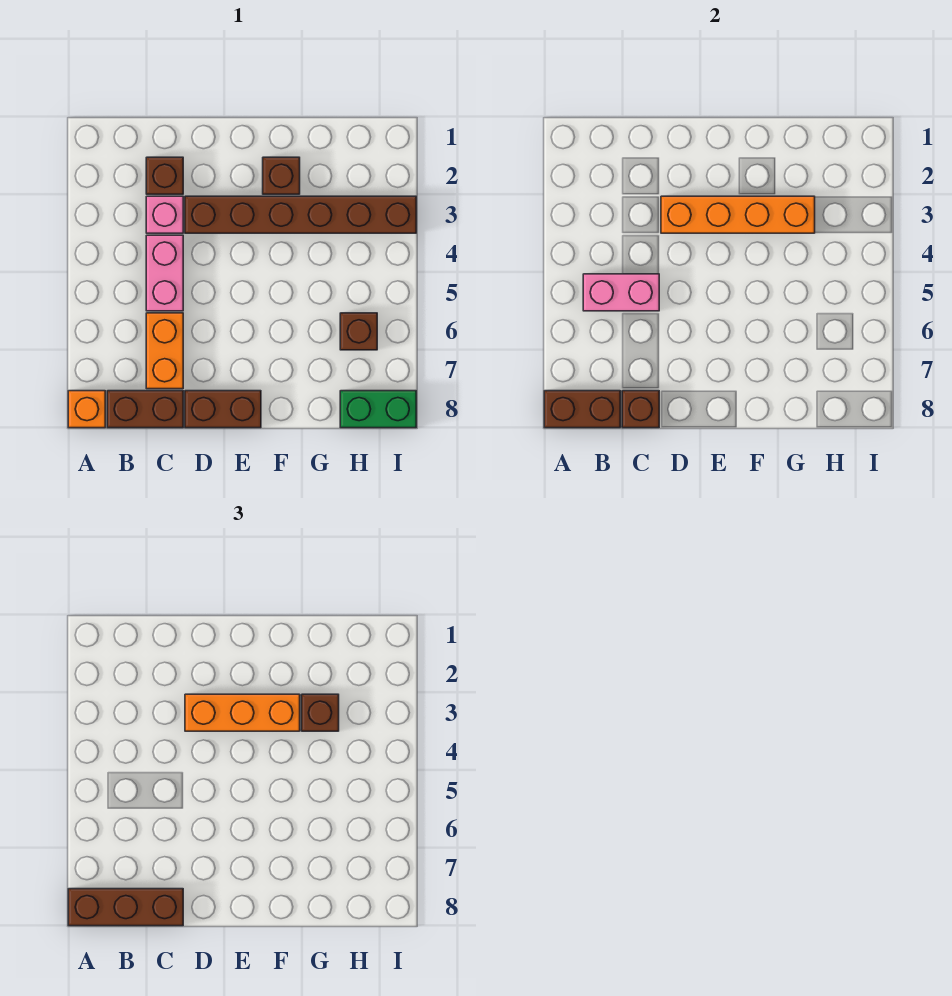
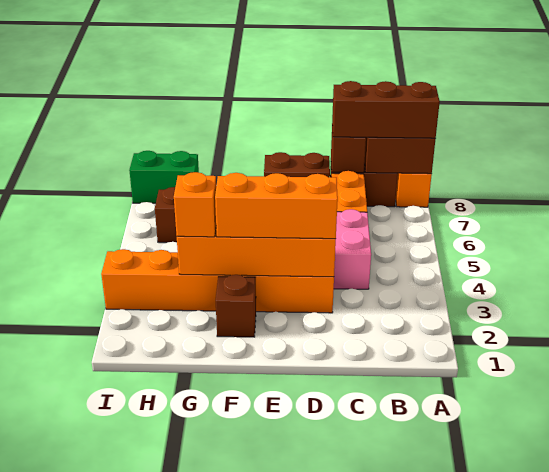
pink 1x2 brick [583,274,659,311] -> none
brown 1x1 brick [146,157,183,194] -> none
pink 1x1 brick [146,196,183,233] -> none
brown 1x6 brick [185,196,416,233] -> orange 1x6 brick [101,249,334,313]
brown 1x1 brick [302,694,339,731] -> orange 1x1 brick [174,172,216,237]

